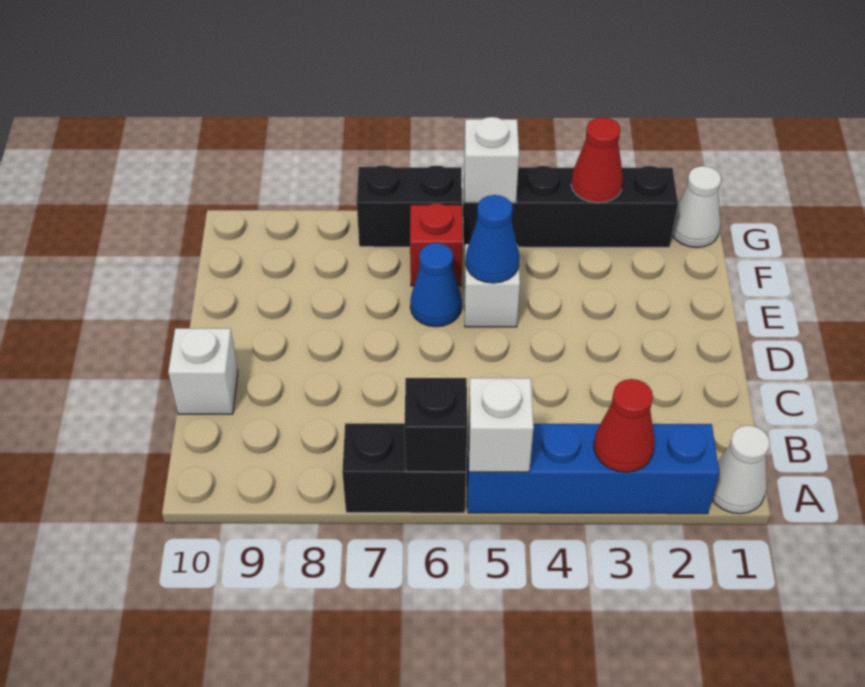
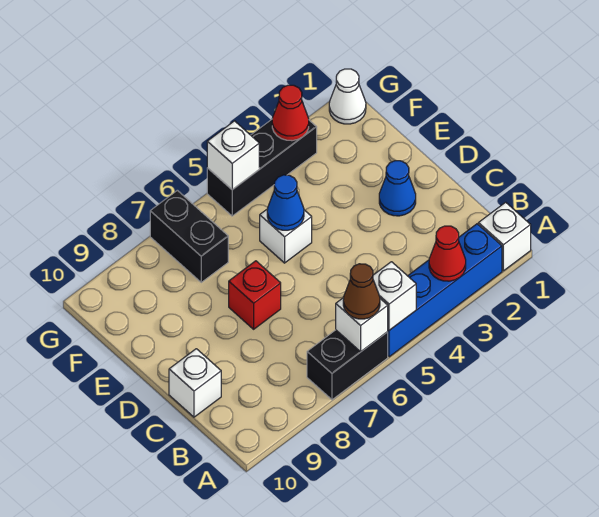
white 1x1 cone [712,425,770,514] -> white 1x1 brick [478,202,531,271]
black 1x1 brick [405,378,467,472] -> white 1x1 brick [336,298,388,352]
none -> brown 1x1 cone [343,264,380,319]
blue 1x1 cone [410,243,462,327] -> blue 1x1 cone moved to [379,161,416,216]
red 1x1 brick [410,203,463,286] -> red 1x1 brick moved to [229,261,281,329]
black 1x4 brick [463,166,678,247] -> black 1x3 brick [207,120,317,216]
black 1x2 brick [357,165,462,247] -> black 1x2 brick turned to [150,190,228,282]

